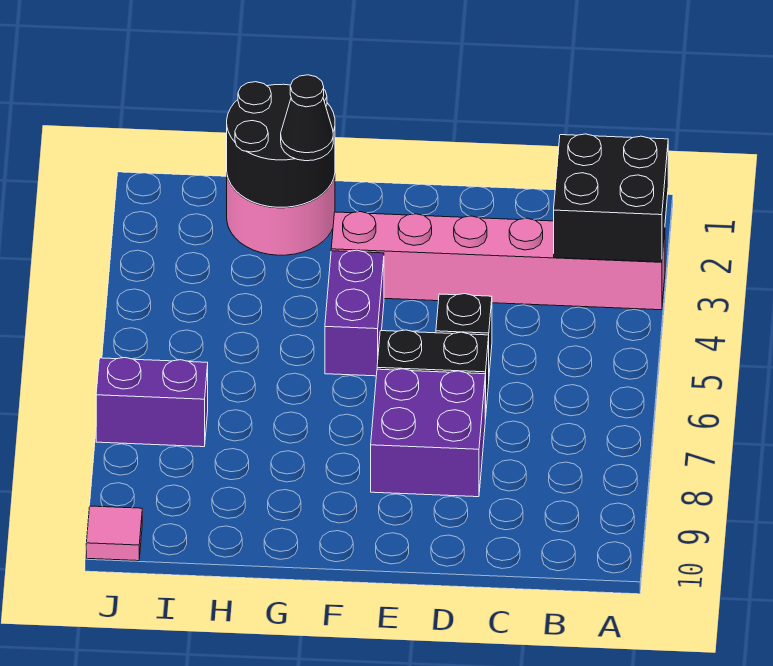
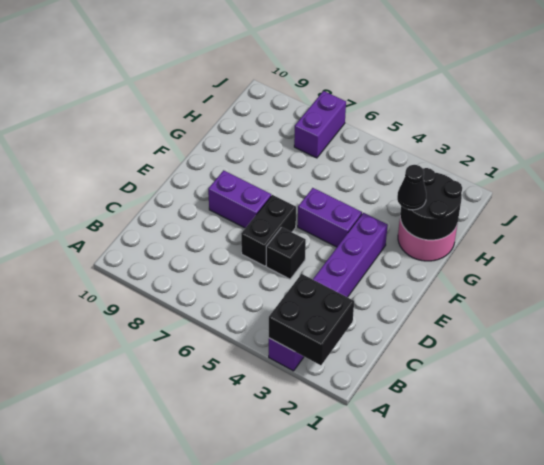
pink 1x6 brick [331,212,665,310] -> purple 1x6 brick [269,213,388,371]
purple 2x2 brick [371,369,485,497] -> purple 1x2 brick [208,170,271,228]
pink 1x1 tile [86,506,142,561] -> none

